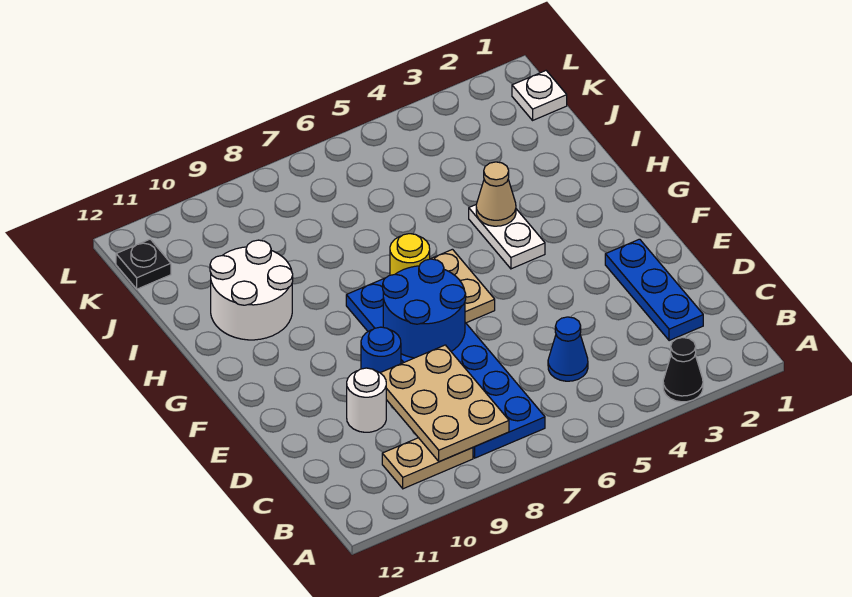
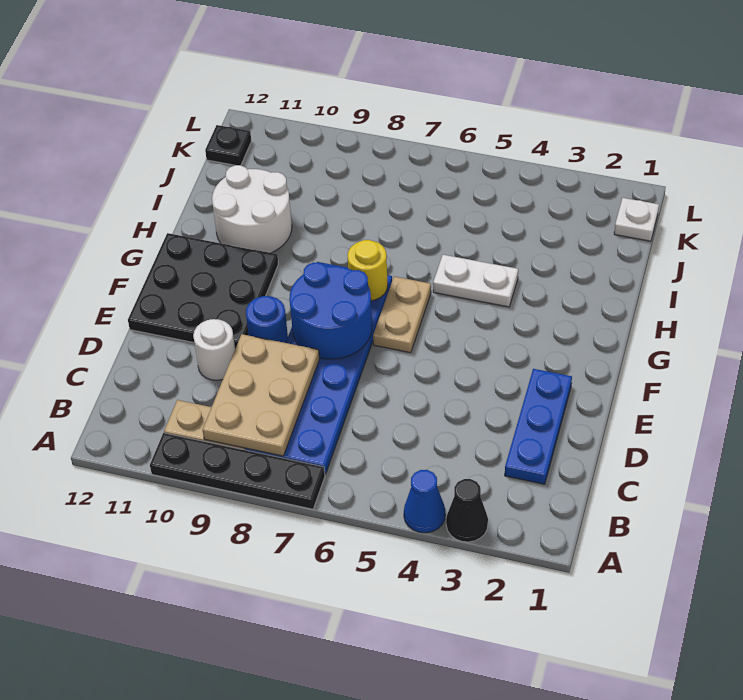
none -> black 1x4 plate [150,433,325,509]
blue 1x1 cone [548,317,588,381] -> blue 1x1 cone moved to [404,470,445,533]
none -> black 3x3 plate [128,233,278,349]
white 1x2 plate [469,205,545,269] -> white 1x2 plate turned to [433,255,518,307]
tan 1x1 cone [476,162,516,226] -> none

